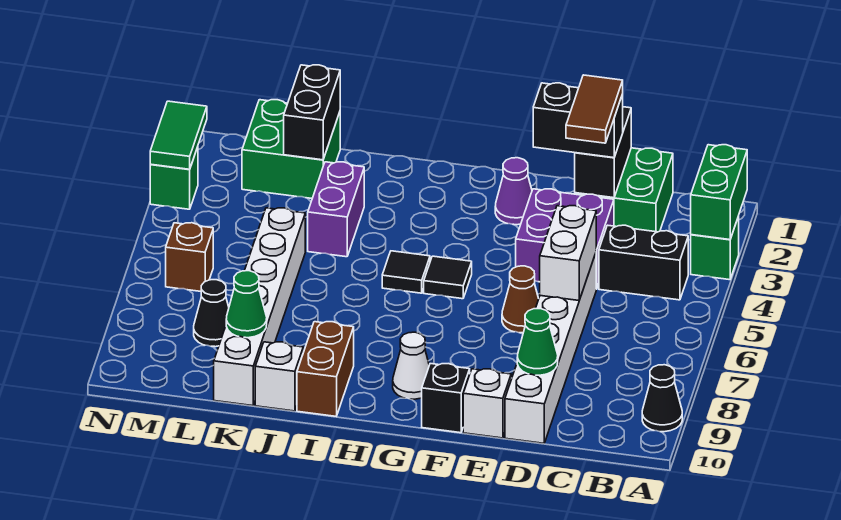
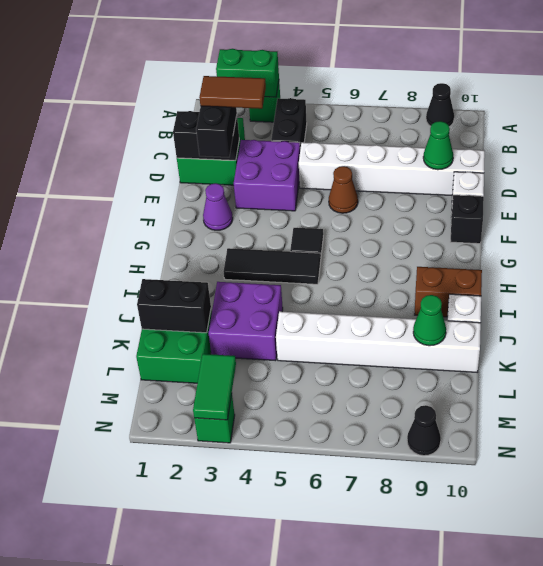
white 1x2 brick [540,206,596,301] -> none
white 1x1 cone [393,332,429,399] -> none
black 1x1 tile [382,251,430,293] -> black 1x3 tile [224,248,321,284]
purple 1x2 brick [308,162,364,257] -> purple 2x2 brick [209,282,283,361]
black 1x1 cone [194,280,229,347] -> black 1x1 cone moved to [407,405,441,456]
brown 1x1 brick [166,223,213,291] -> none
green 1x2 tile [150,101,207,169] -> green 1x2 tile turned to [193,354,236,420]

